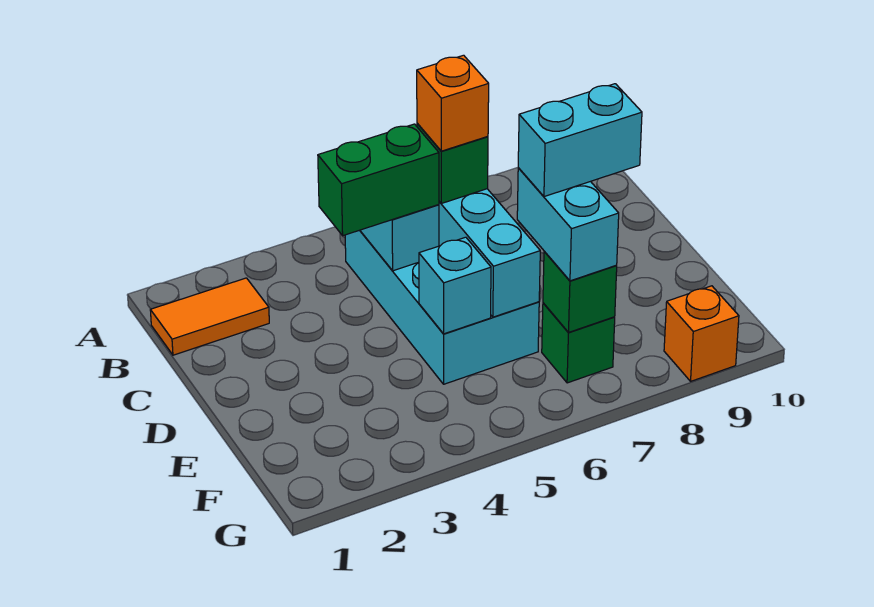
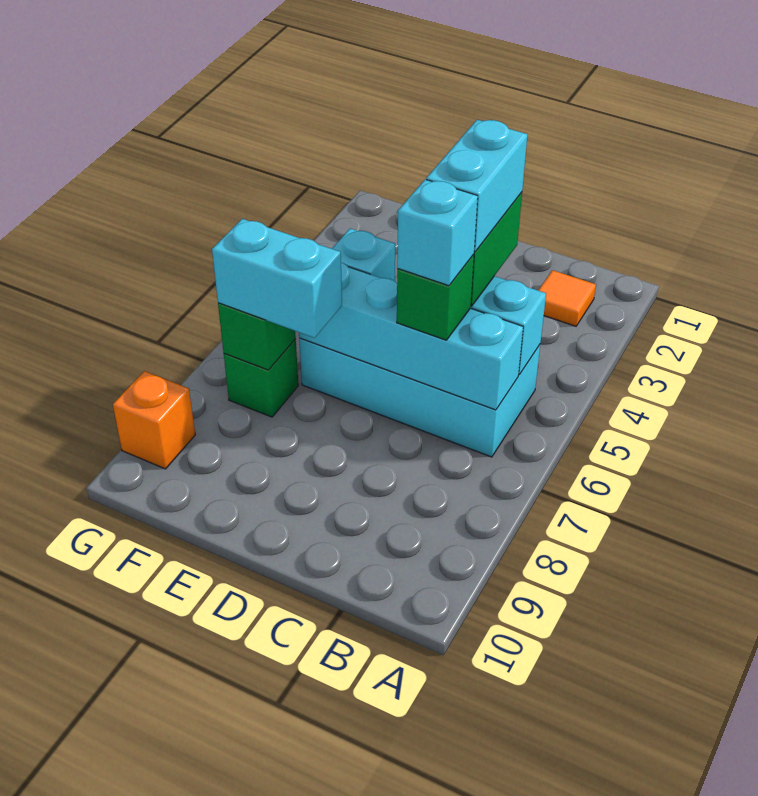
orange 1x2 tile [150,278,269,355] -> orange 1x1 tile [538,270,596,326]
orange 1x1 brick [417,55,489,151] -> cyan 1x1 brick [397,179,478,286]
cyan 1x2 brick [518,84,642,197] -> cyan 1x2 brick moved to [426,120,527,252]

